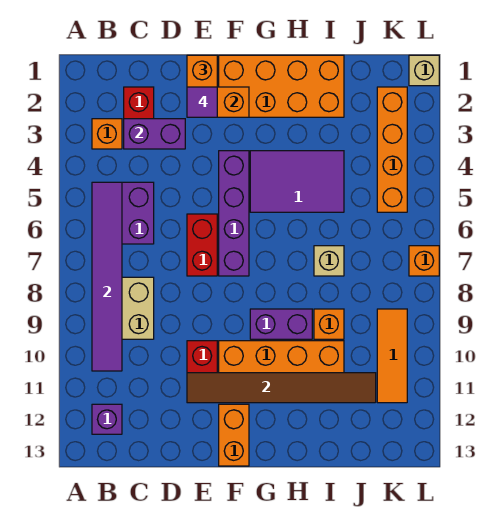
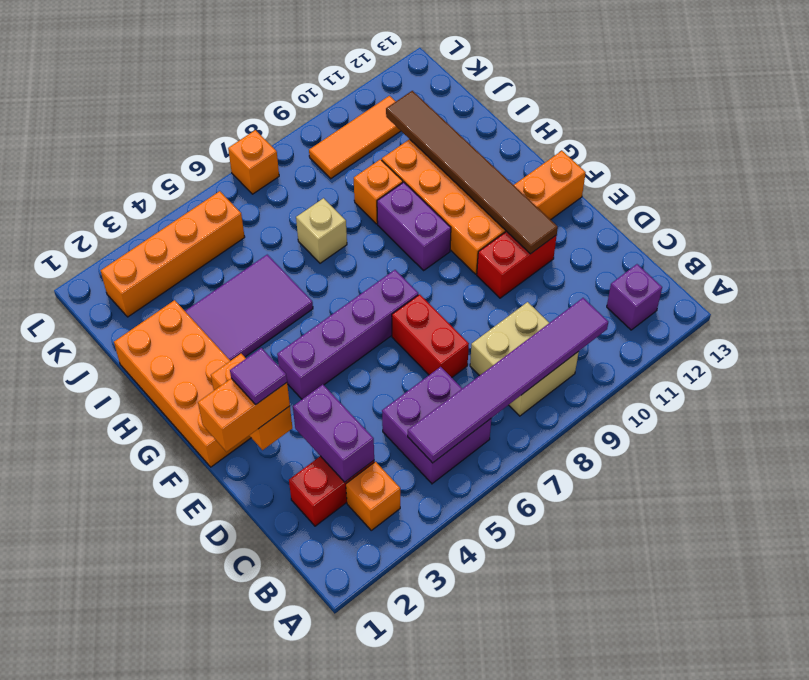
red 1x2 brick [187,214,217,276] -> red 1x2 brick turned to [392,294,469,377]
purple 2x3 tile [250,151,344,212] -> purple 2x3 tile turned to [185,255,313,361]
tan 1x1 brick [409,55,439,86] -> none

